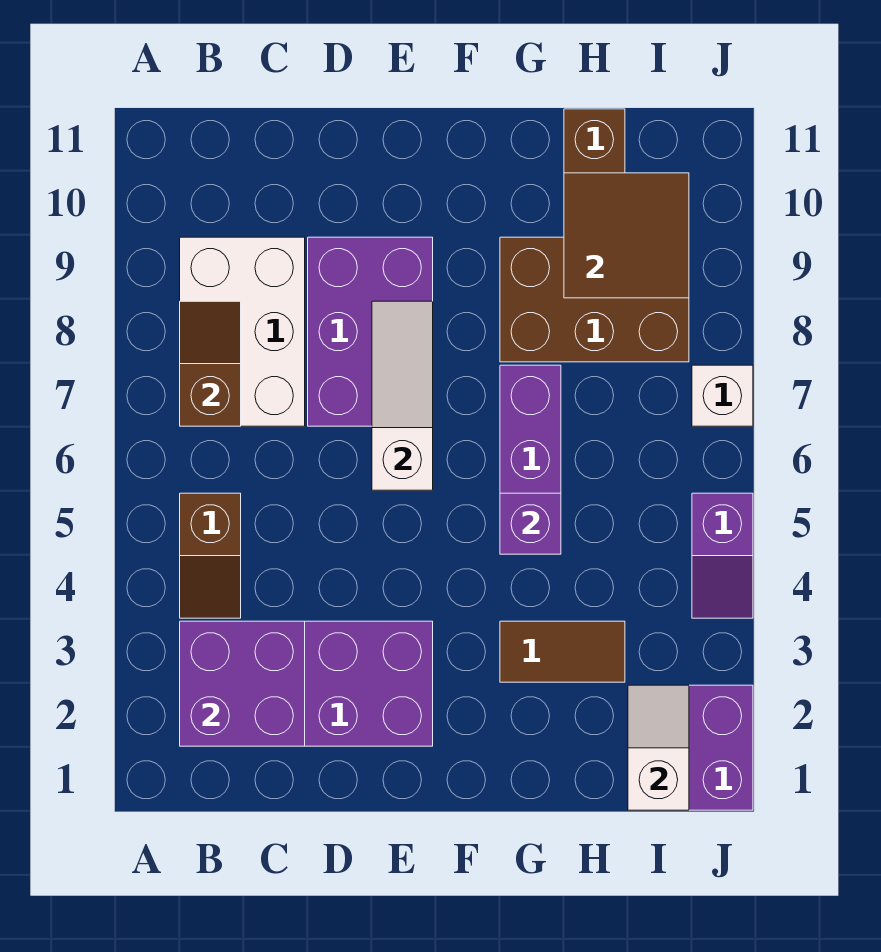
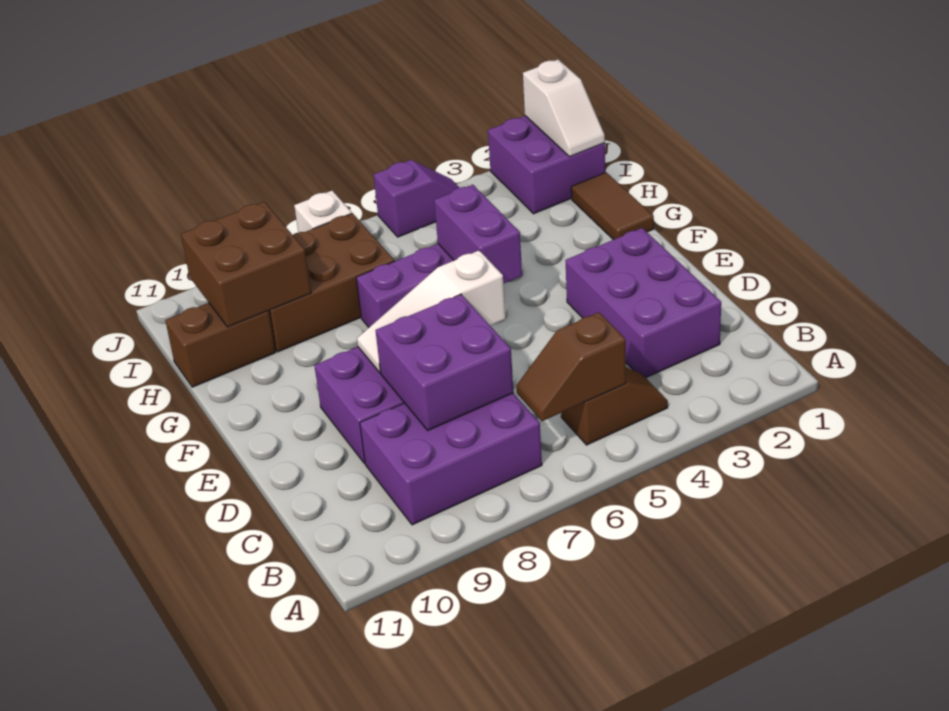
purple 2x2 brick [180,621,305,746] -> purple 2x2 brick moved to [375,294,514,430]
white 2x3 brick [180,237,305,426] -> purple 2x3 brick [360,393,542,525]
brown 1x2 slope [180,301,241,426] -> brown 1x2 slope moved to [516,312,626,421]
brown 1x2 tile [500,621,625,682] -> brown 1x2 tile moved to [571,172,654,240]
purple 1x1 brick [500,493,561,554] -> purple 1x2 brick [434,185,522,284]
brown 2x3 brick [500,237,689,362] -> brown 2x3 brick turned to [269,213,395,352]
brown 2x2 tile [564,173,689,298] -> brown 2x2 brick [181,202,311,327]
white 1x2 slope [628,685,689,810] -> white 1x2 slope turned to [523,60,605,157]

